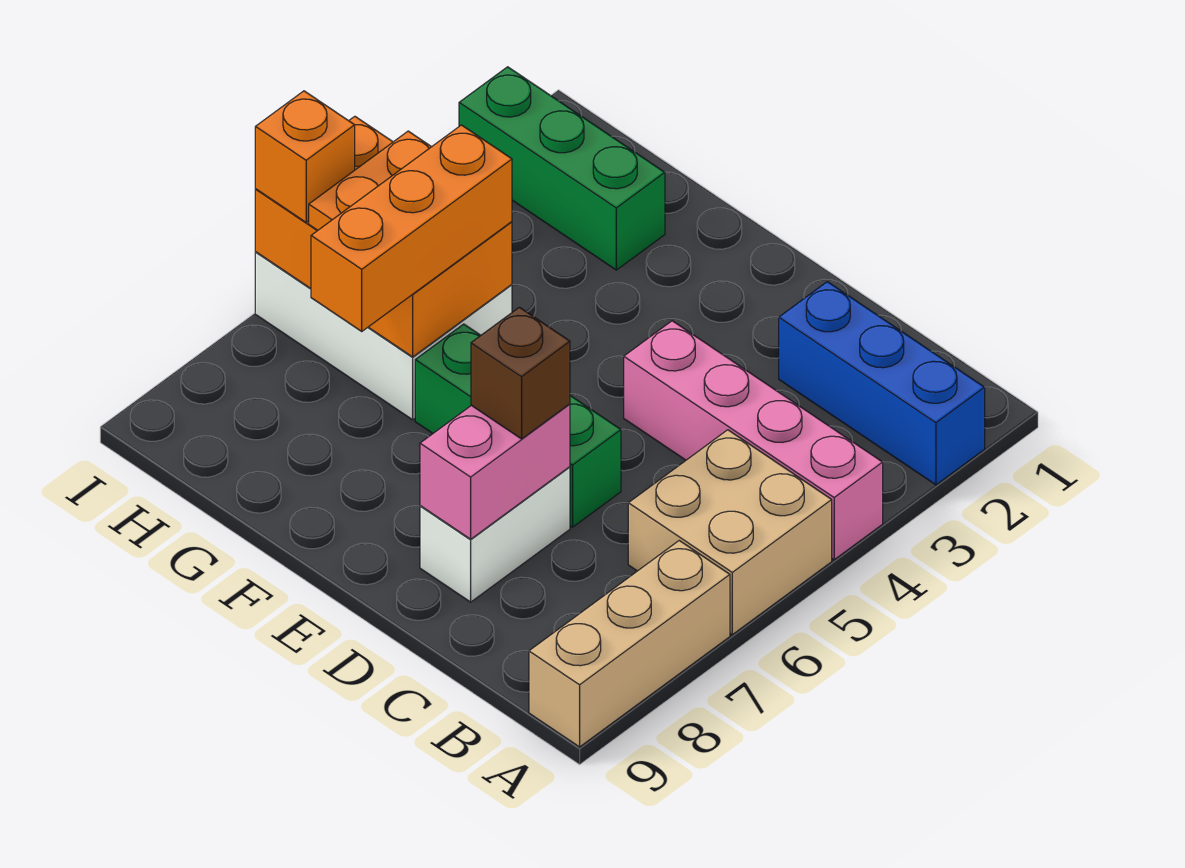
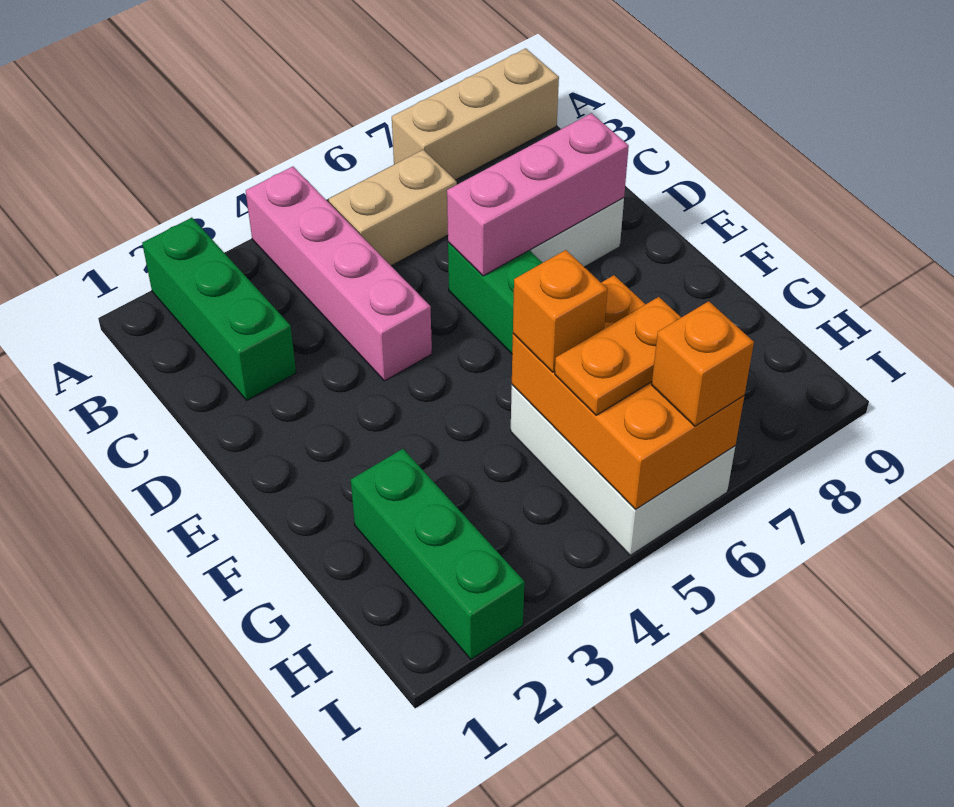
blue 1x3 brick [779,282,985,485] -> green 1x3 brick [142,218,296,400]
tan 2x2 brick [628,430,832,635] -> tan 1x2 brick [329,150,457,266]
pink 1x2 brick [420,404,570,539] -> pink 1x3 brick [447,113,629,276]
brown 1x1 brick [471,307,570,439] -> none
orange 1x3 brick [311,125,512,331] -> orange 1x1 brick [513,250,607,372]

